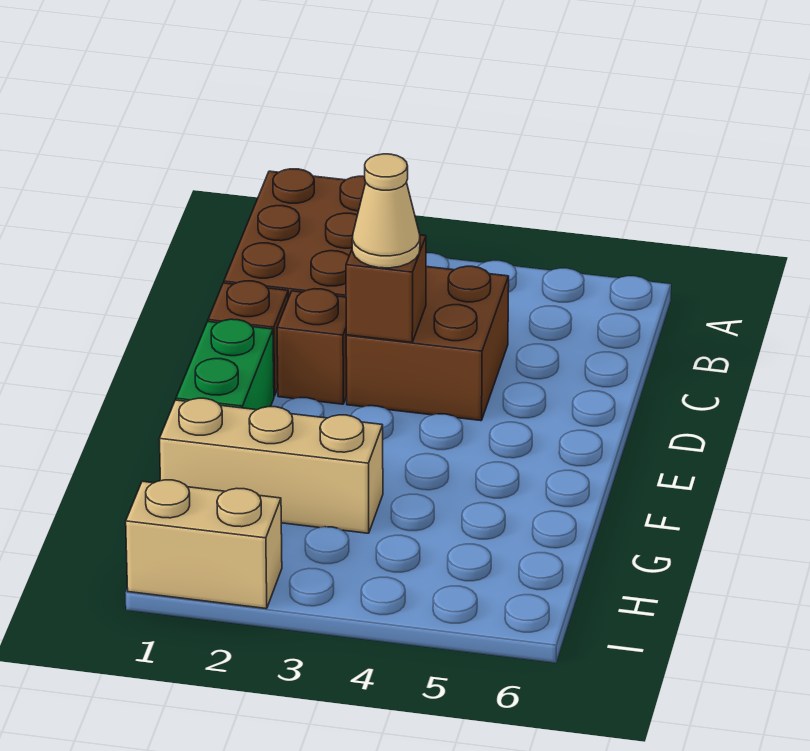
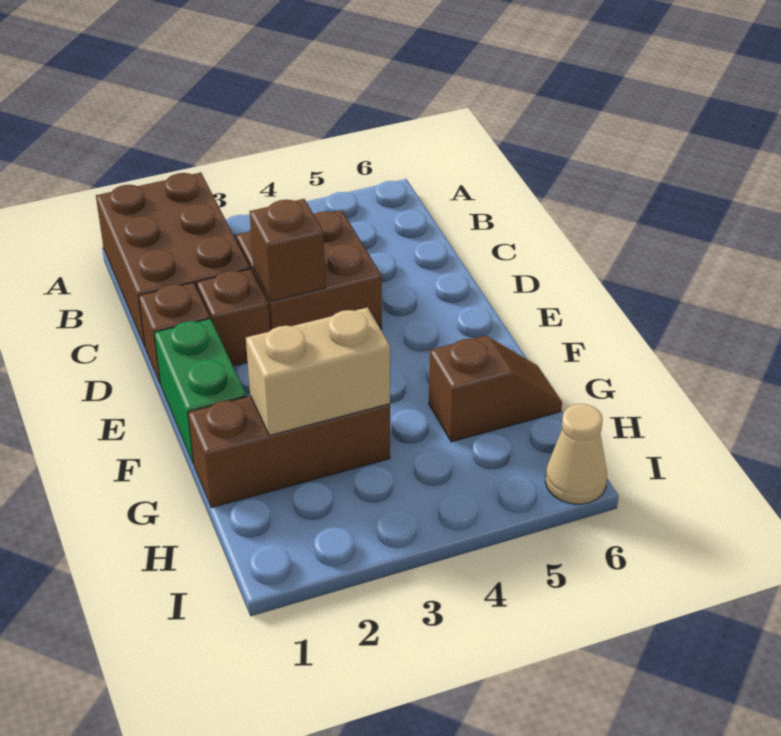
tan 1x1 cone [352,154,420,268] -> tan 1x1 cone moved to [545,404,607,504]
tan 1x3 brick [159,398,383,533] -> brown 1x3 brick [188,396,390,508]
none -> brown 1x2 slope [429,336,562,442]
tan 1x2 brick [126,480,282,609] -> tan 1x2 brick moved to [246,308,390,436]

